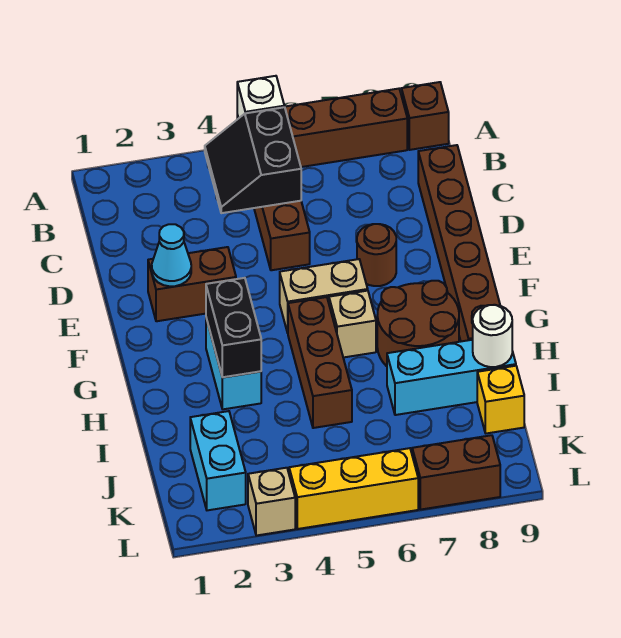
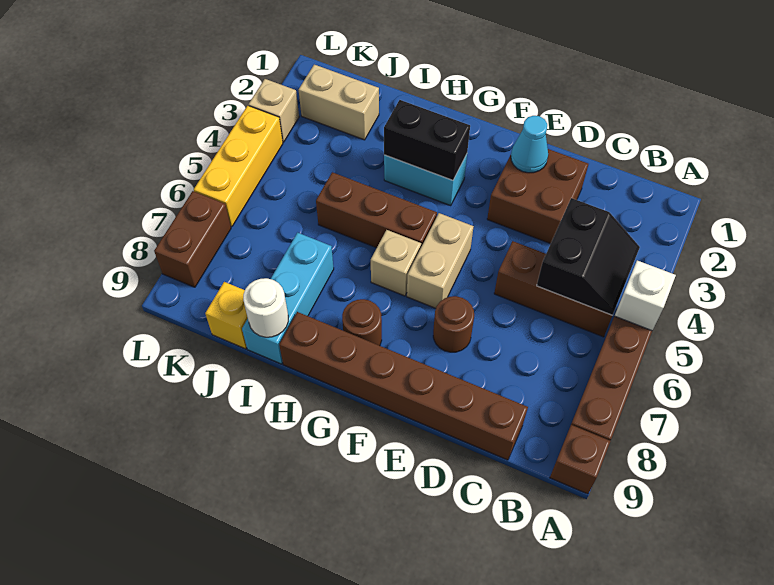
black 2x2 slope [205,107,301,213] -> black 2x2 slope turned to [537,198,640,315]
brown 1x2 brick [148,247,236,321] -> brown 2x2 brick [487,149,588,244]
brown 2x2 round brick [377,281,459,366] -> brown 1x1 round brick [342,299,382,346]
cyan 1x2 brick [190,411,246,510] -> tan 1x2 brick [299,65,379,140]

